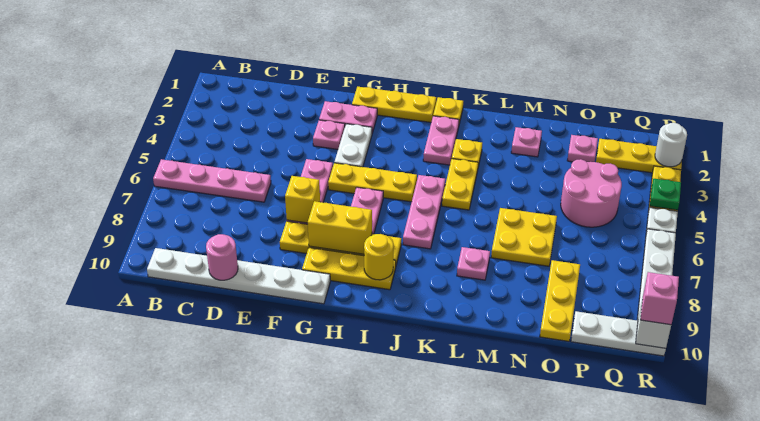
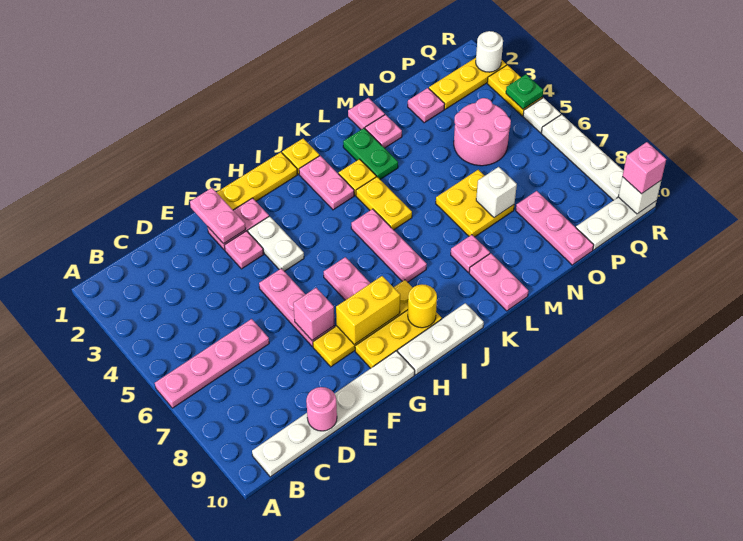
none -> pink 1x2 plate [190,188,246,244]
yellow 1x1 brick [285,176,320,223] -> pink 1x1 brick [293,288,335,340]
yellow 1x3 plate [328,163,417,202] -> none
none -> white 1x3 plate [397,303,484,375]
none -> green 1x2 plate [343,128,398,179]
none -> pink 1x2 plate [469,253,528,311]
none -> pink 1x1 plate [348,98,385,129]
none -> white 1x1 brick [476,167,517,218]
yellow 1x3 plate [540,260,580,341] -> pink 1x3 plate [516,191,594,265]

